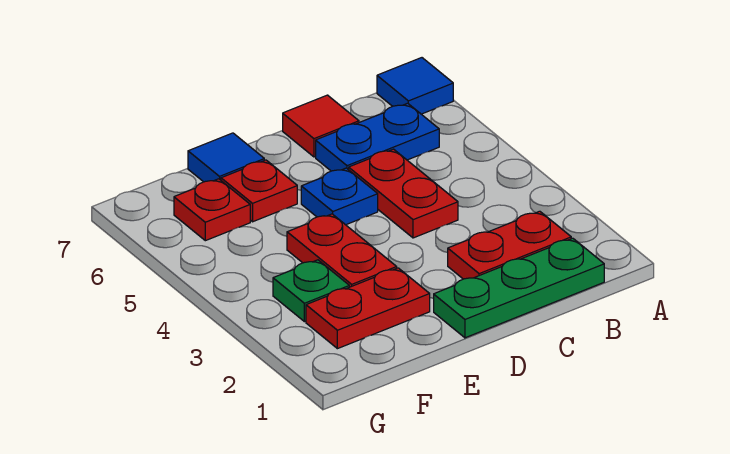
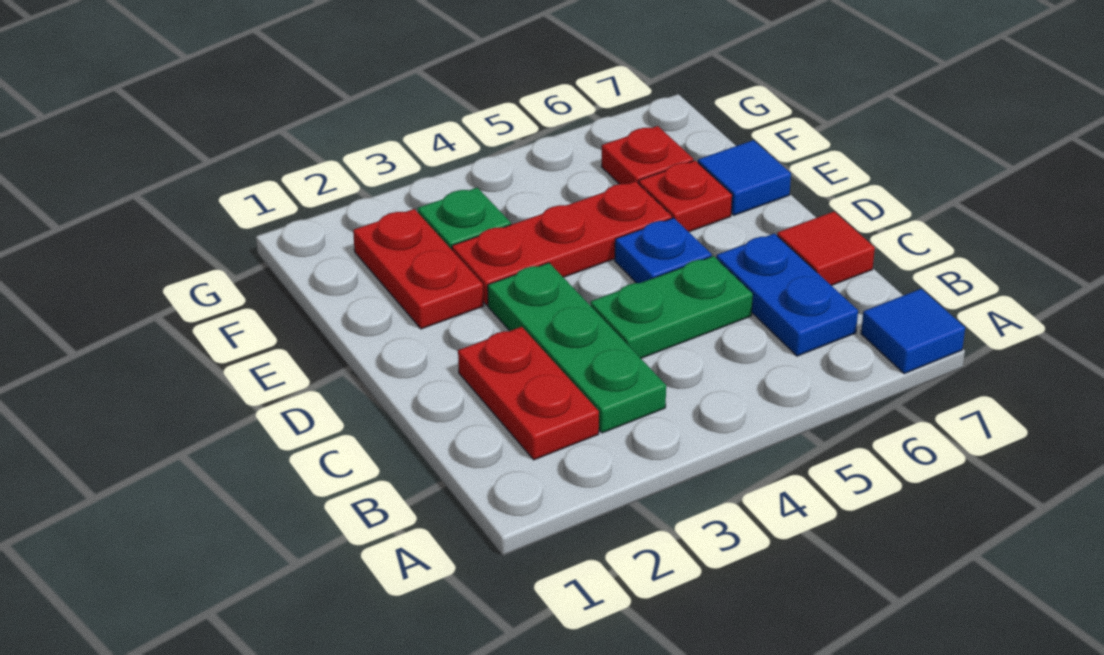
green 1x3 plate [434,238,604,338] -> green 1x3 plate moved to [488,263,666,433]
red 1x2 plate [349,149,458,238] -> green 1x2 plate [590,256,753,358]
red 1x2 plate [287,214,397,287] -> red 1x3 plate [452,181,672,305]

